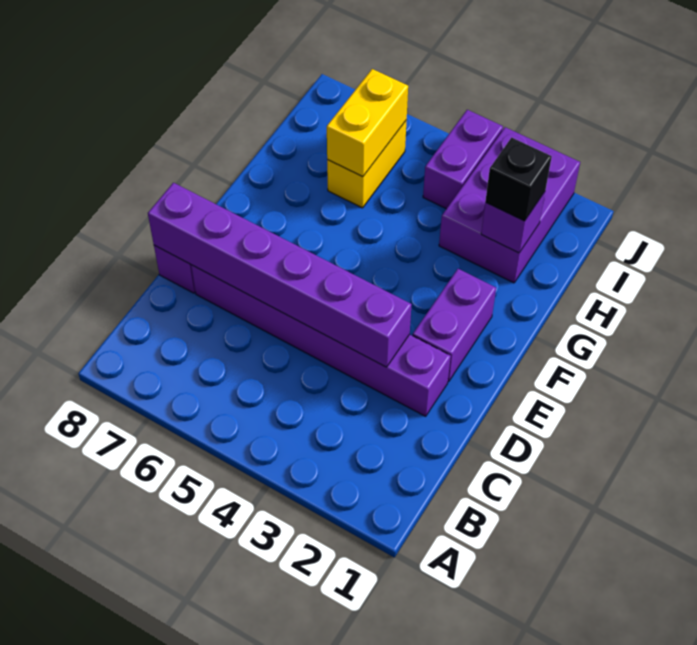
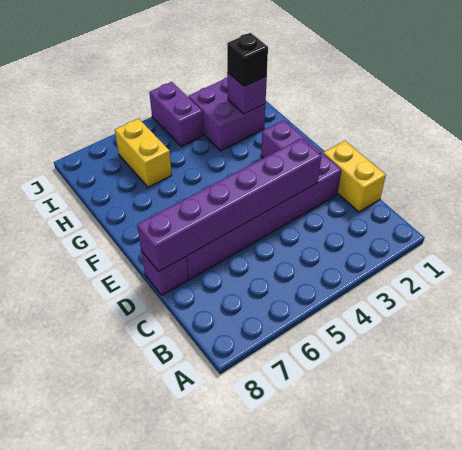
purple 2x3 brick [439,127,580,283] -> purple 2x2 brick [188,78,265,151]
yellow 1x2 brick [327,69,408,177] -> yellow 1x2 brick moved to [323,141,386,212]

